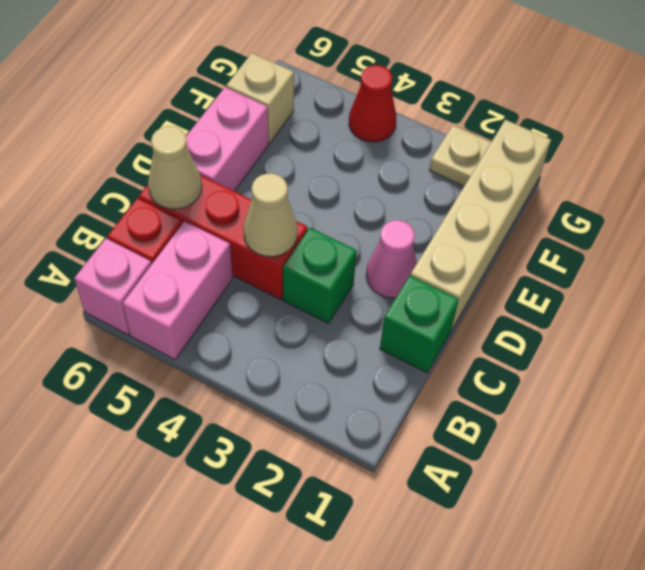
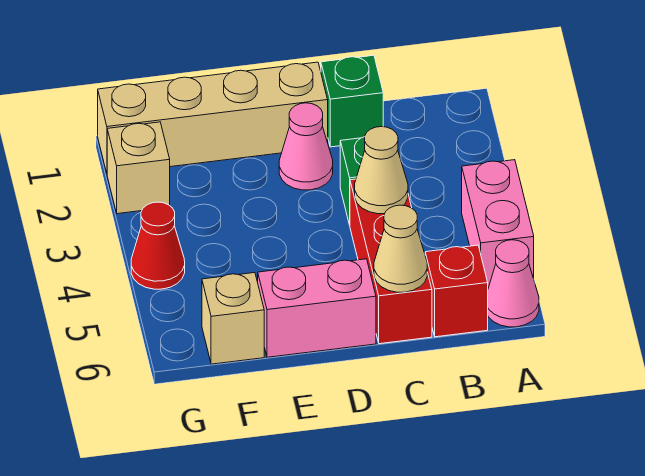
pink 1x2 brick [123,221,233,359] -> pink 1x2 brick turned to [462,160,534,288]
pink 1x1 brick [74,238,152,335] -> pink 1x1 cone [488,240,539,327]
tan 1x1 plate [430,125,491,186] -> tan 1x1 brick [107,122,170,214]

